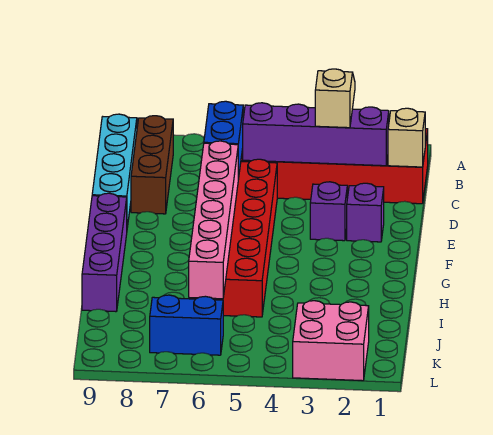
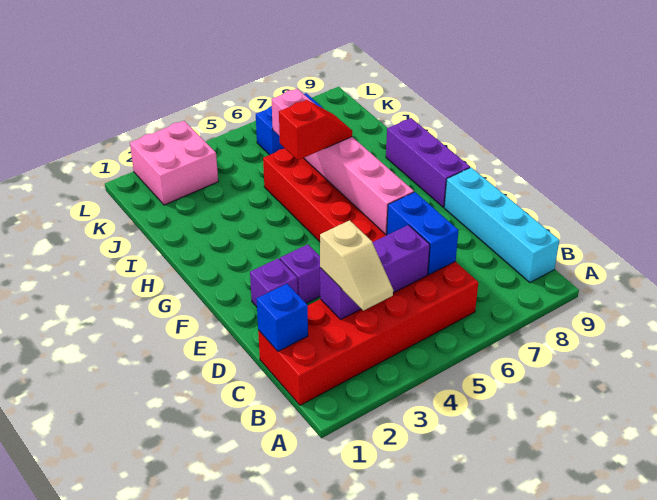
brown 1x3 brick [131,116,173,214] -> none
tan 1x1 brick [388,108,425,167] -> blue 1x1 brick [257,284,308,351]
purple 1x4 brick [243,103,389,166] -> purple 1x3 brick [320,225,430,320]
purple 1x4 brick [82,193,127,312] -> purple 1x3 brick [386,118,470,207]
none -> red 1x2 slope [279,100,352,160]

